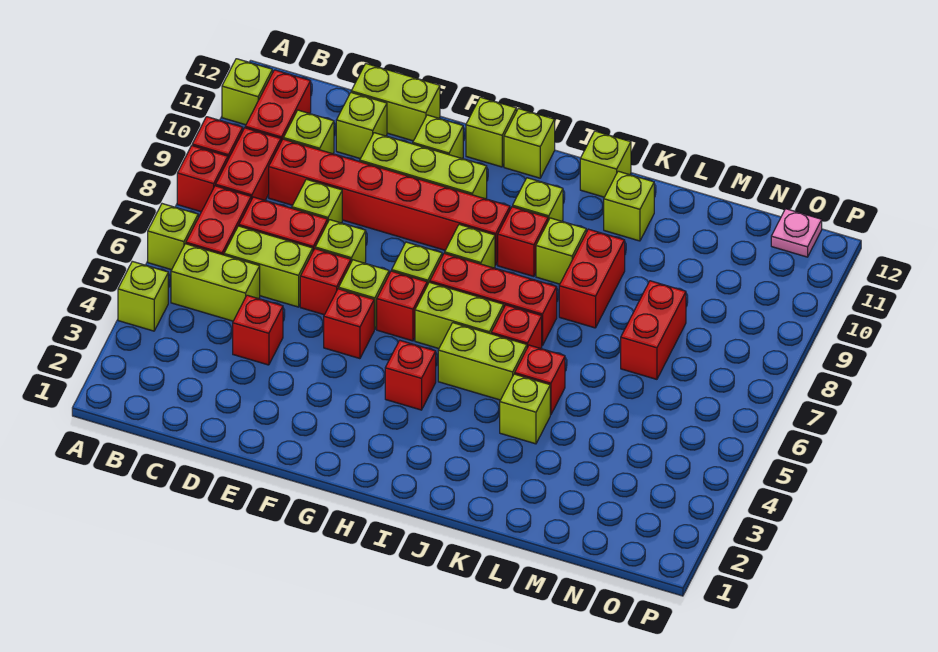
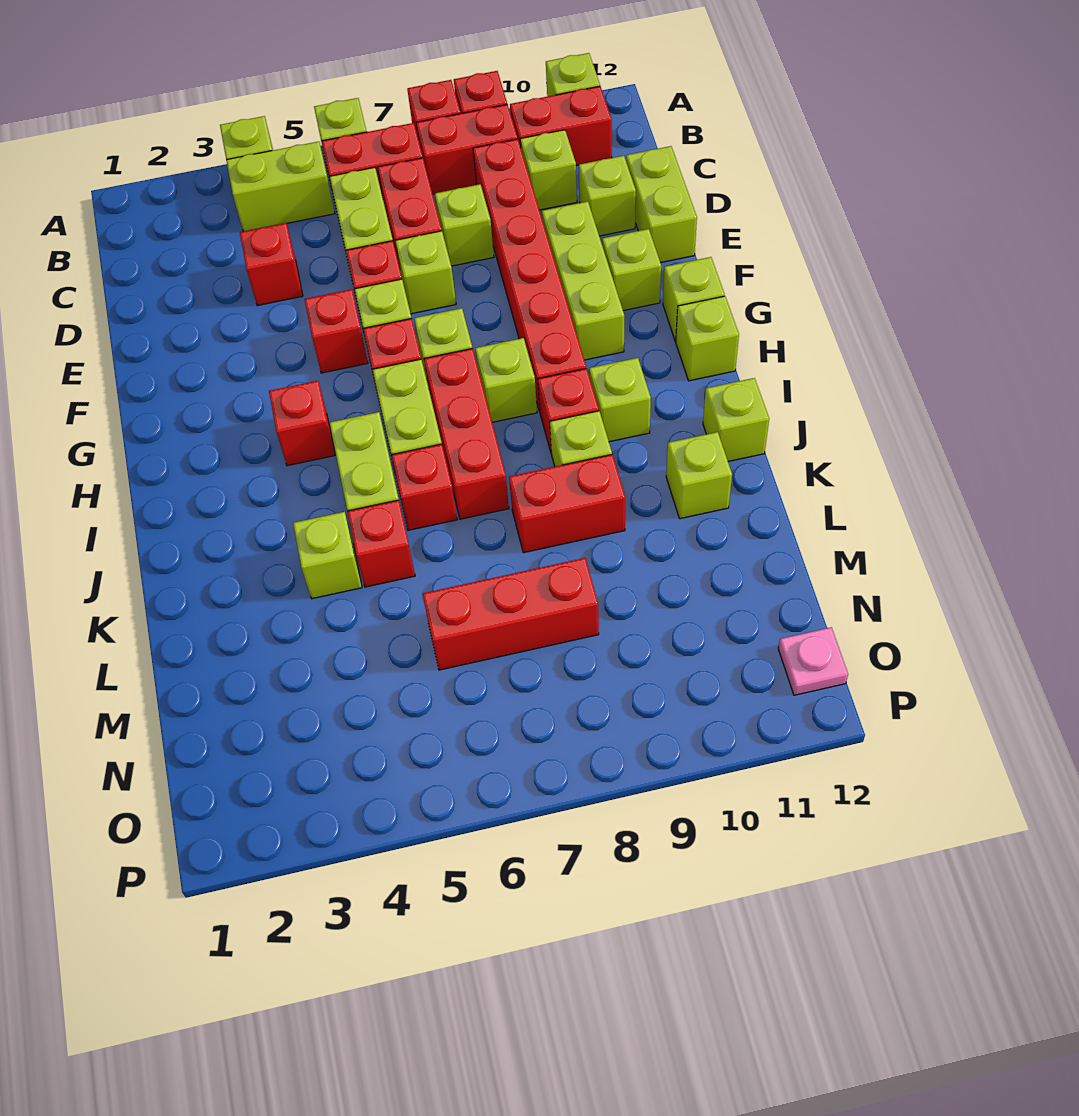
lime 1x2 brick [171,244,260,321] -> lime 1x2 brick turned to [226,142,335,232]
red 1x2 brick [621,281,686,379] -> red 1x3 brick [423,558,599,670]

